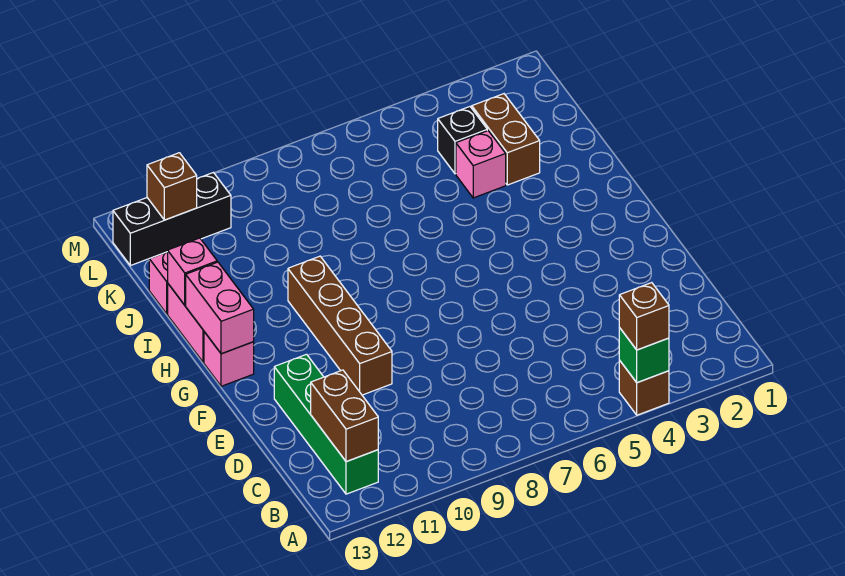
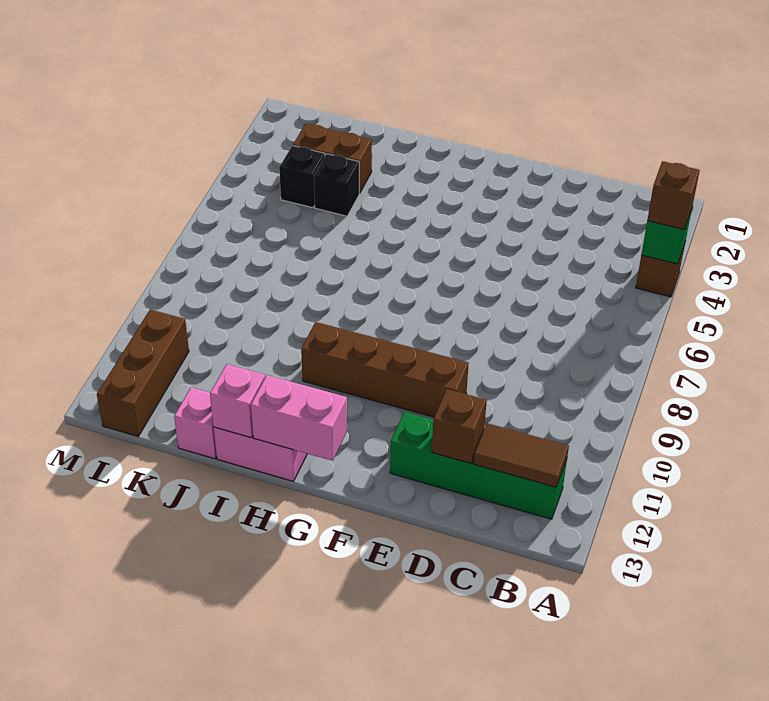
brown 1x2 brick [311,370,378,462] -> brown 1x2 tile [474,423,569,487]
pink 1x1 brick [204,332,254,386] -> none
pink 1x1 brick [456,131,506,198] -> black 1x1 brick [314,154,359,216]
black 1x3 brick [113,173,231,266] -> brown 1x3 brick [97,309,189,436]
brown 1x1 brick [147,153,197,220] -> brown 1x1 brick moved to [432,389,487,463]

